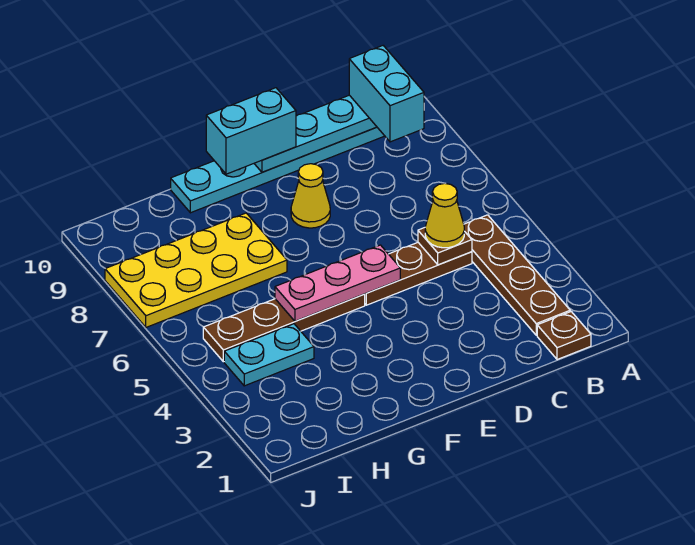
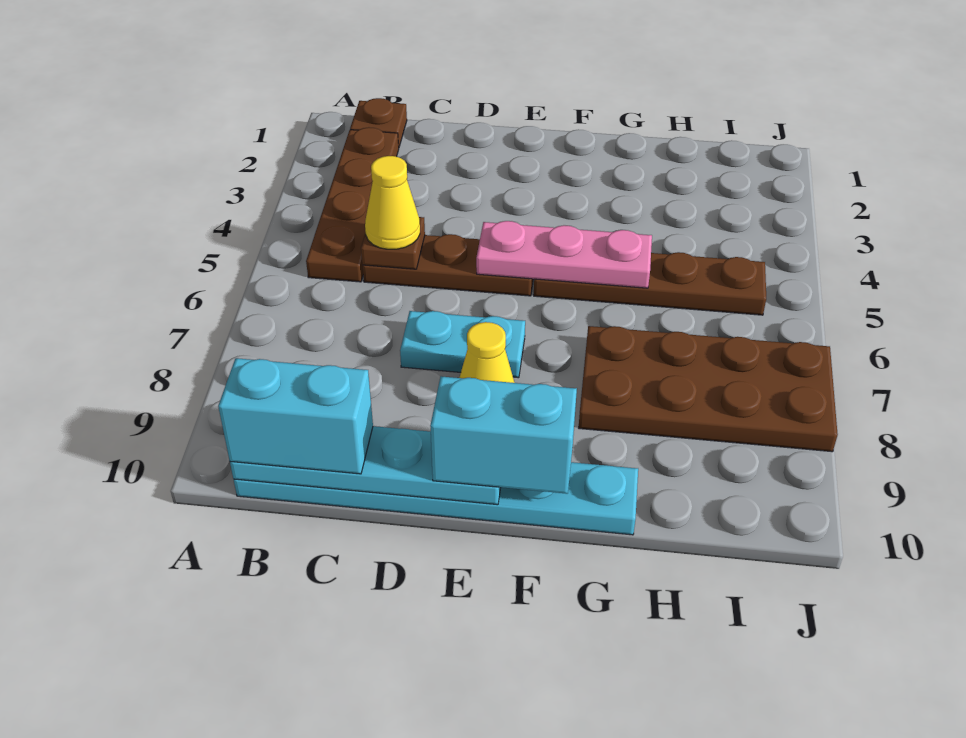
cyan 1x2 brick [349,46,424,142] -> cyan 1x2 brick turned to [218,358,373,474]
yellow 2x4 plate [105,213,287,327] -> brown 2x4 plate [579,326,838,452]
cyan 1x2 plate [224,324,314,386] -> cyan 1x2 plate moved to [400,311,525,378]

